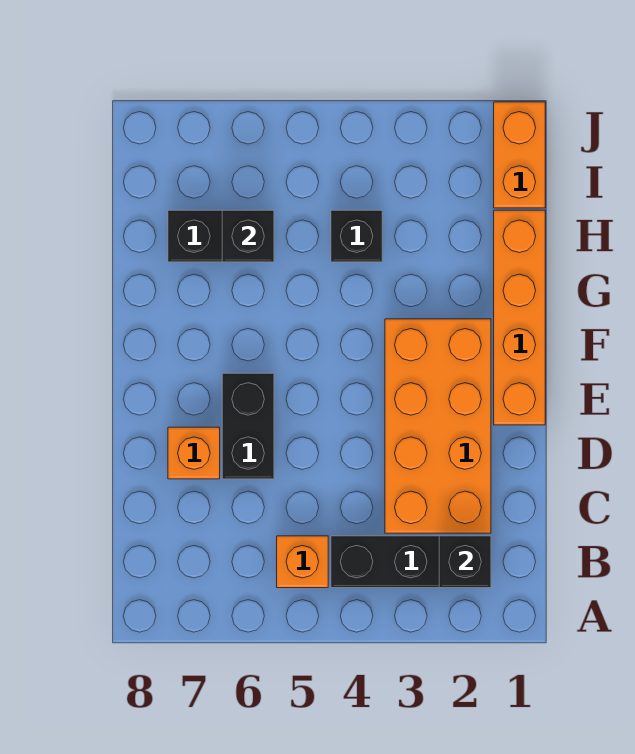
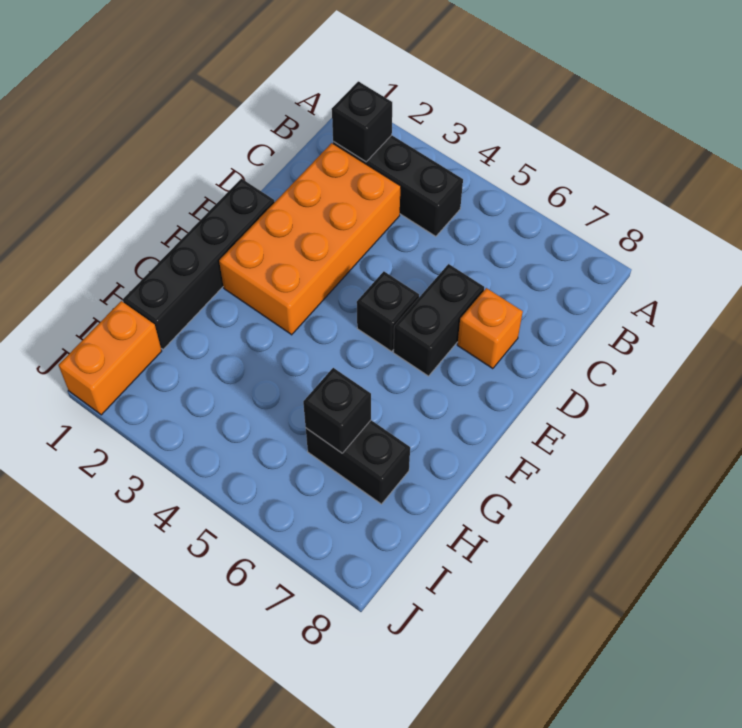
orange 1x1 brick [277,536,328,588] -> none
orange 1x4 brick [494,210,545,425] -> black 1x4 brick [123,179,275,349]
black 1x1 brick [331,210,382,262] -> black 1x1 brick moved to [357,271,419,351]

